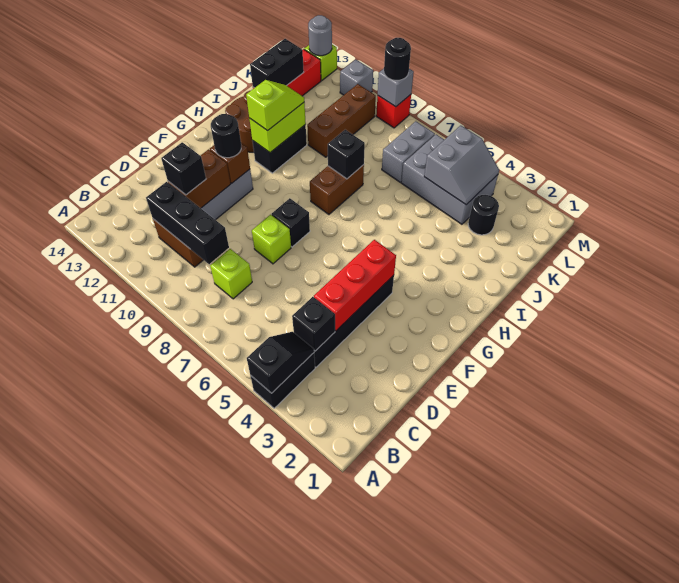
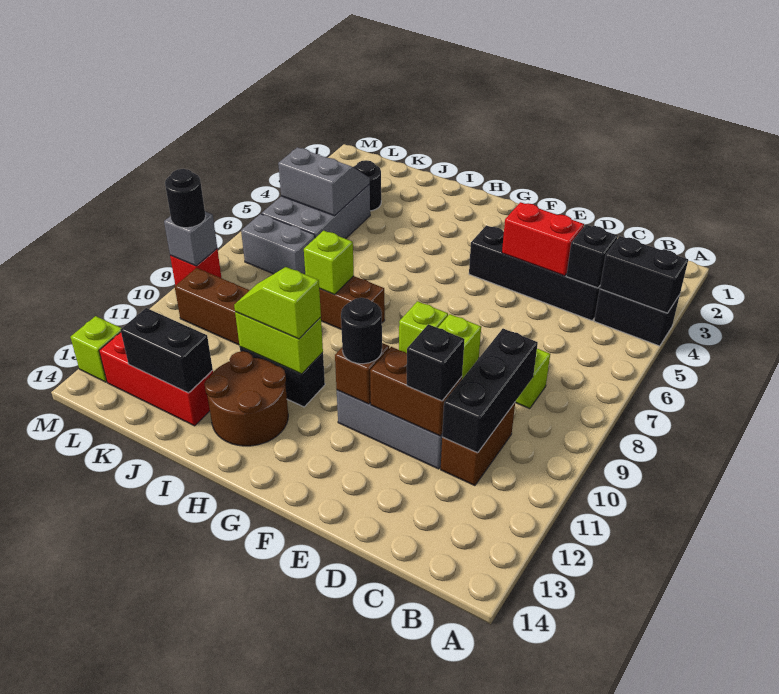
black 1x2 slope [247,332,314,393] -> black 1x2 brick [600,236,688,313]
red 1x3 brick [314,240,396,331] -> red 1x2 brick [502,202,584,276]
black 1x1 brick [272,198,310,247] -> lime 1x1 brick [399,301,448,353]
black 1x1 brick [328,130,365,179] -> lime 1x1 brick [304,231,354,295]
grey 1x1 brick [340,59,373,95] -> none
grey 1x1 round brick [308,15,332,56] -> none

